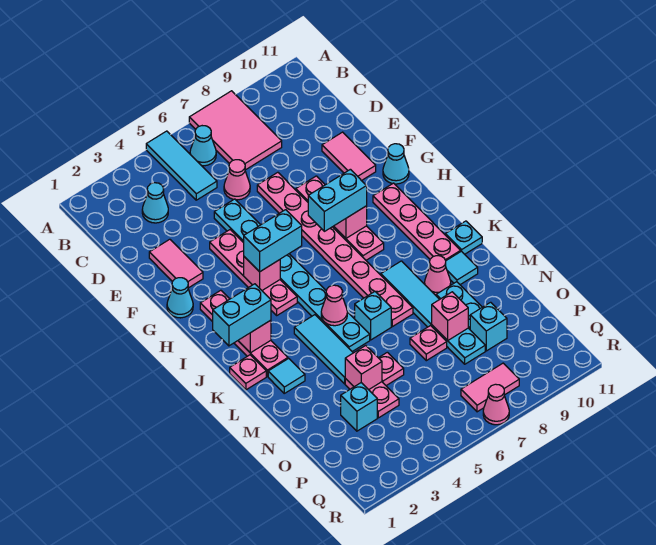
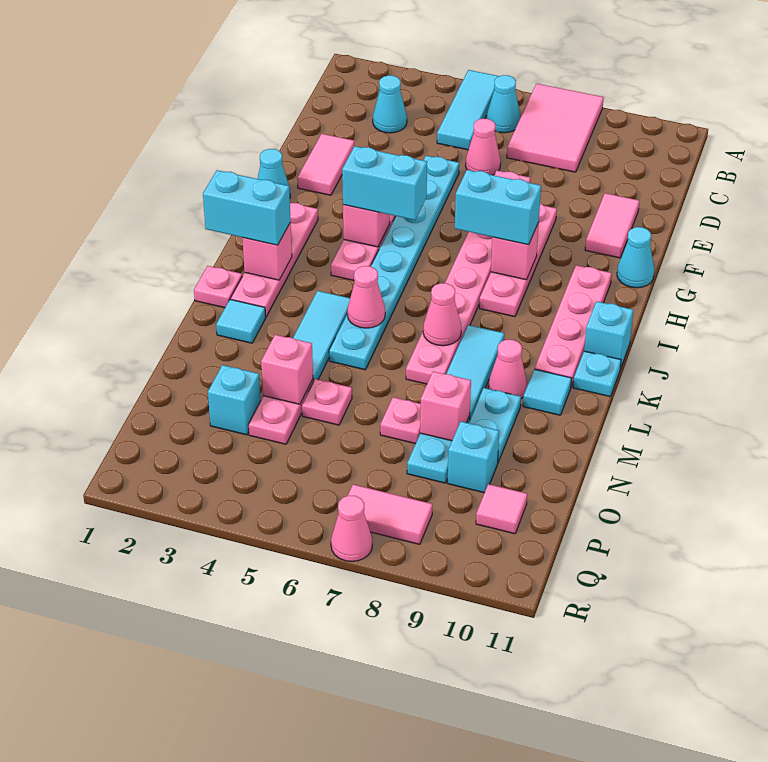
none -> pink 1x1 cone [423,283,461,346]
cyan 1x1 brick [355,291,391,340] -> cyan 1x1 brick moved to [584,301,633,369]
none -> pink 1x1 tile [476,484,527,534]

